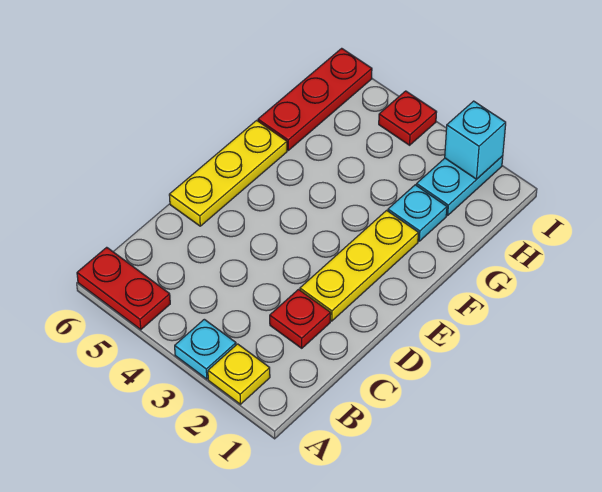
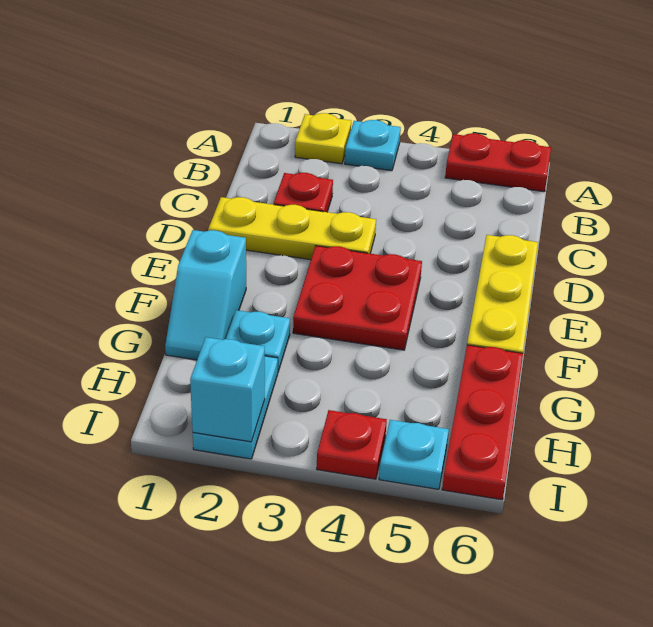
yellow 1x3 plate [300,210,418,321] -> yellow 1x3 plate turned to [208,197,376,260]
none -> red 2x2 plate [293,246,422,350]
none -> cyan 1x2 slope [165,230,246,360]
none -> cyan 1x1 plate [379,420,449,489]

